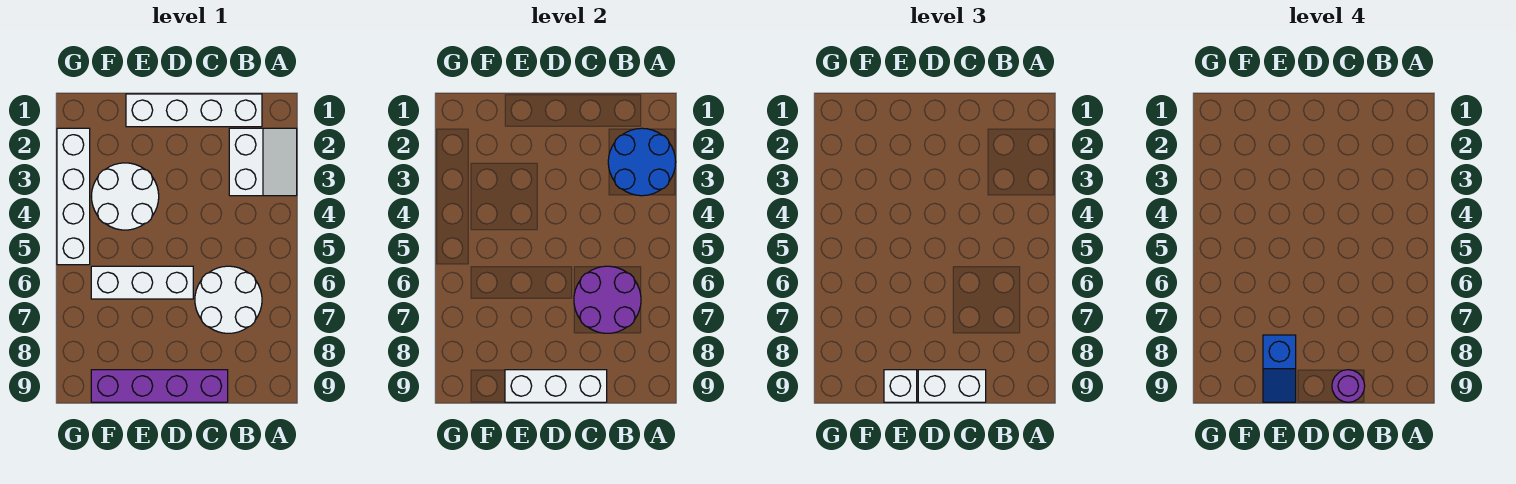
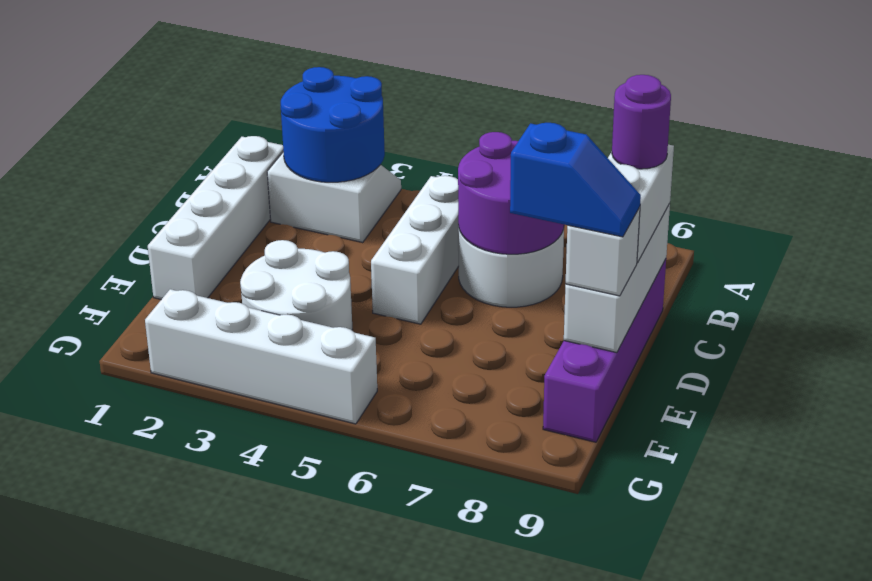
white 1x3 brick [91,266,193,299] -> white 1x3 brick moved to [371,176,459,324]

